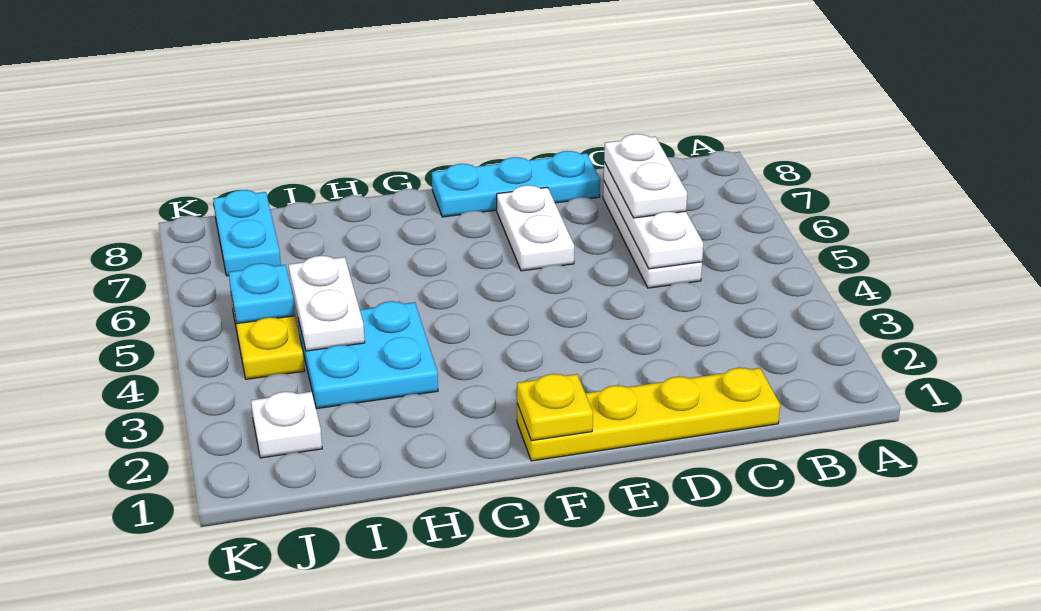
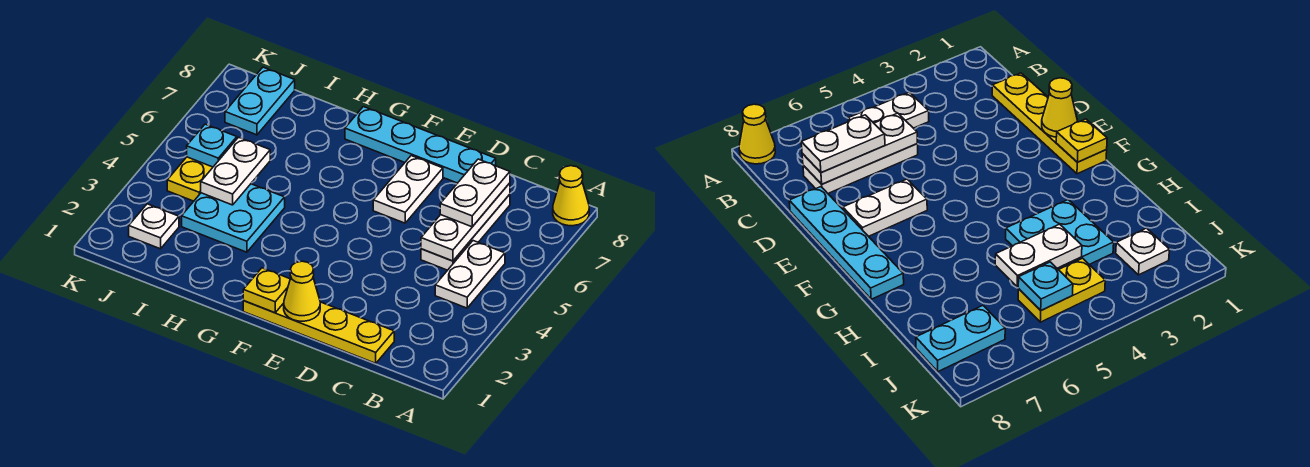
none -> yellow 1x1 cone [553,166,589,226]
none -> white 1x2 plate [435,241,505,308]
cyan 1x3 plate [432,151,600,217] -> cyan 1x4 plate [345,107,496,183]
none -> yellow 1x1 cone [284,261,320,321]

